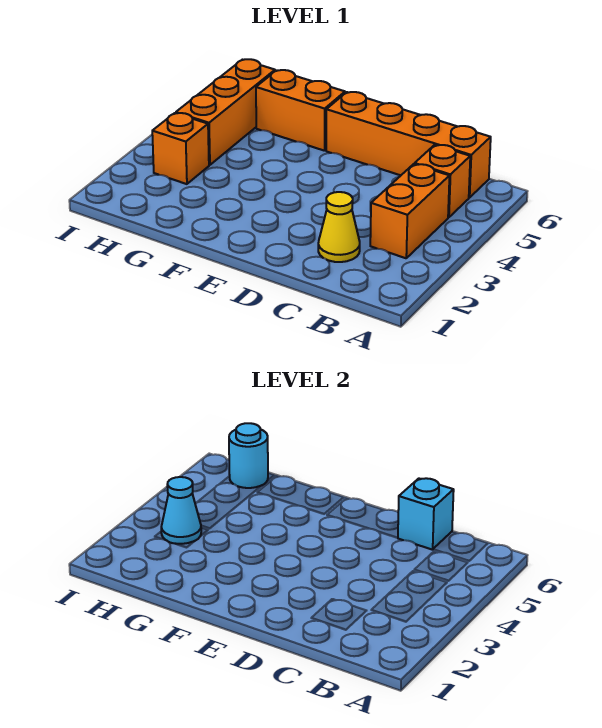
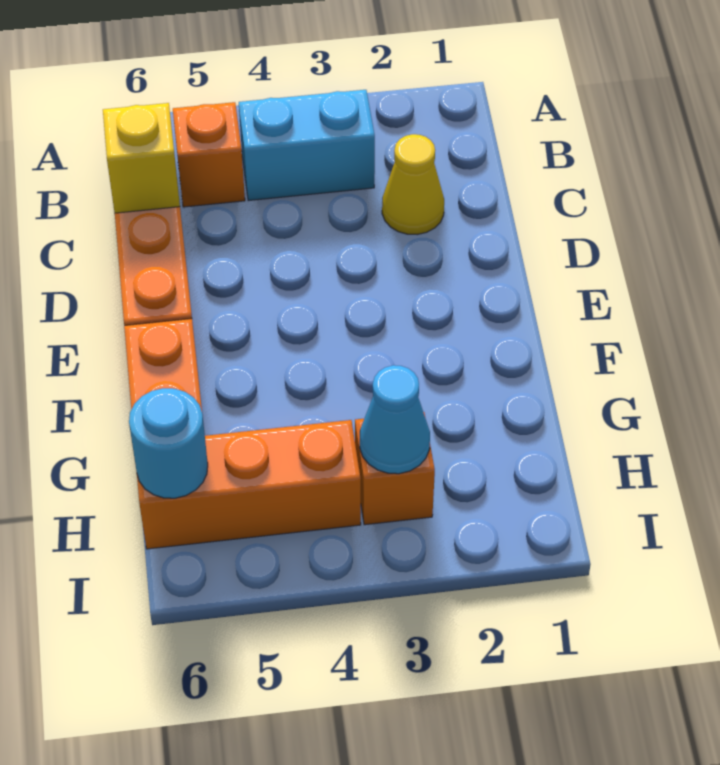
orange 1x2 brick [370,164,449,258] -> cyan 1x2 brick [239,90,375,201]
cyan 1x1 brick [398,478,454,550] -> yellow 1x1 brick [103,103,180,213]

